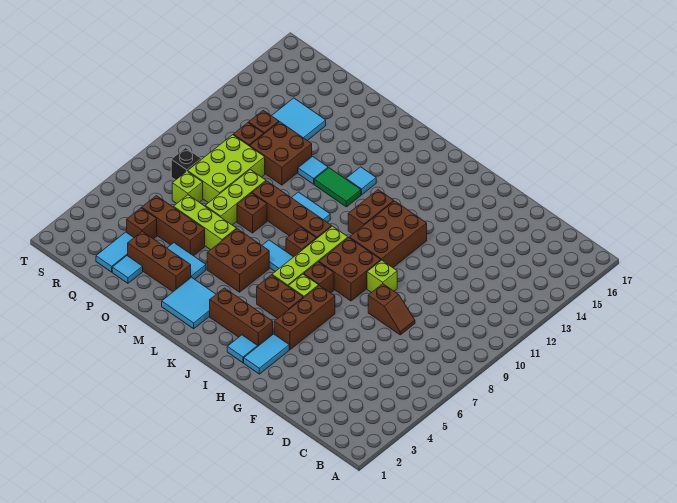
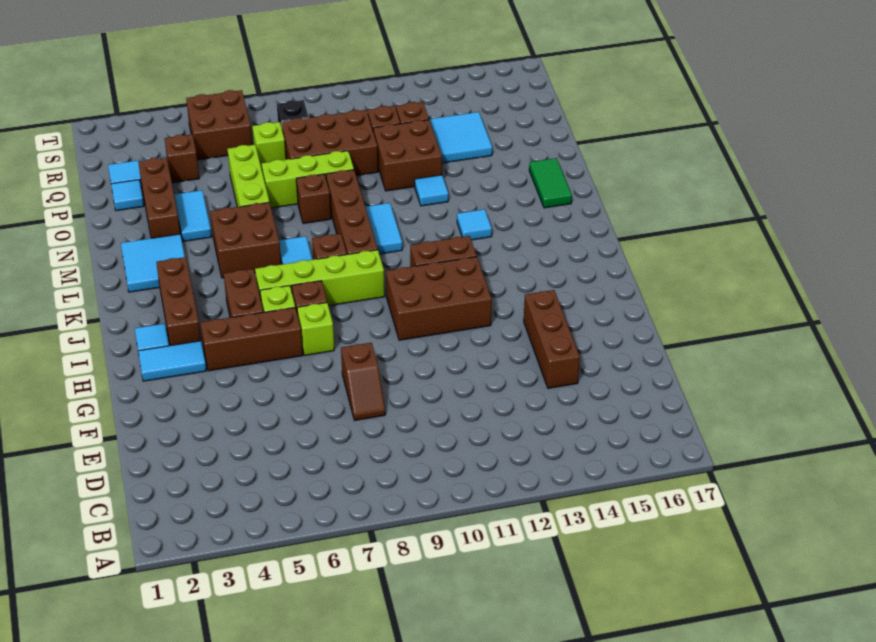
lime 1x1 brick [367,260,397,293] -> lime 1x1 brick moved to [297,303,334,355]
brown 2x2 brick [319,238,381,301] -> brown 2x2 brick moved to [186,90,252,160]
green 1x2 tile [314,168,361,207] -> green 1x2 tile moved to [529,158,572,208]
brown 1x3 brick [142,196,205,256] -> brown 1x3 brick moved to [524,290,580,388]
lime 2x3 brick [188,135,265,203] -> brown 2x3 brick [281,110,378,176]

